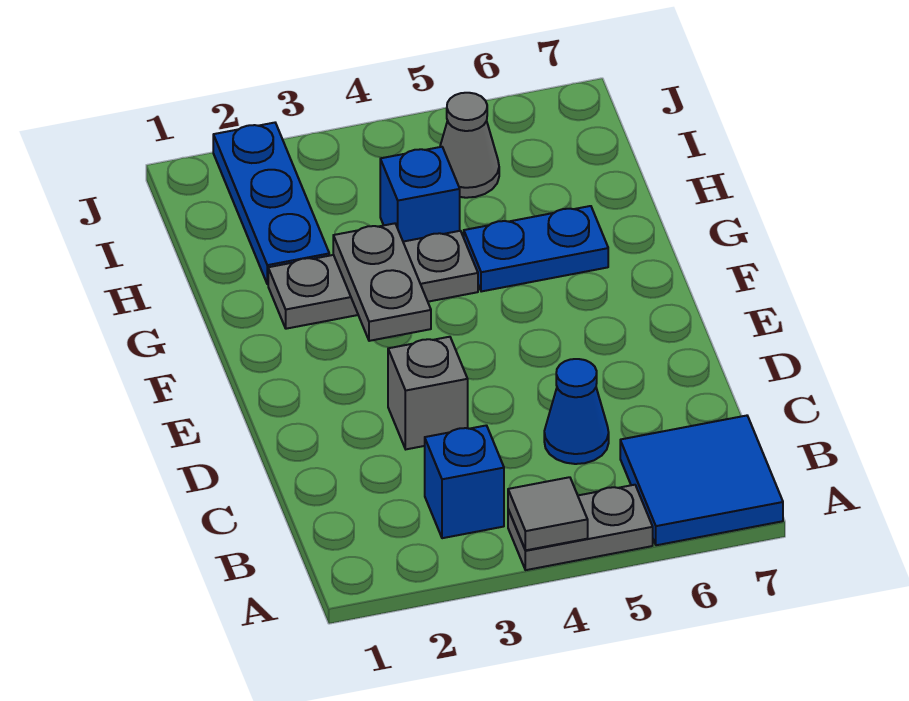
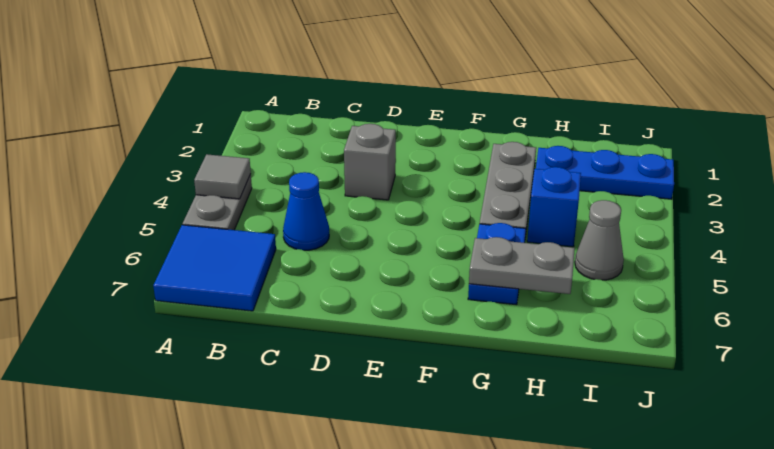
blue 1x1 brick [425,425,504,538] -> none
grey 1x2 plate [333,223,431,341] -> grey 1x2 plate moved to [469,237,575,294]

